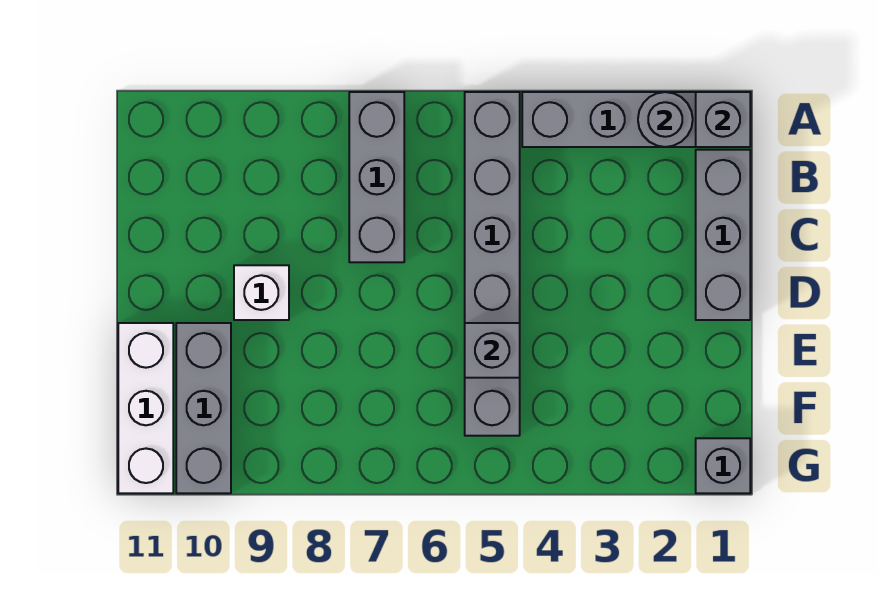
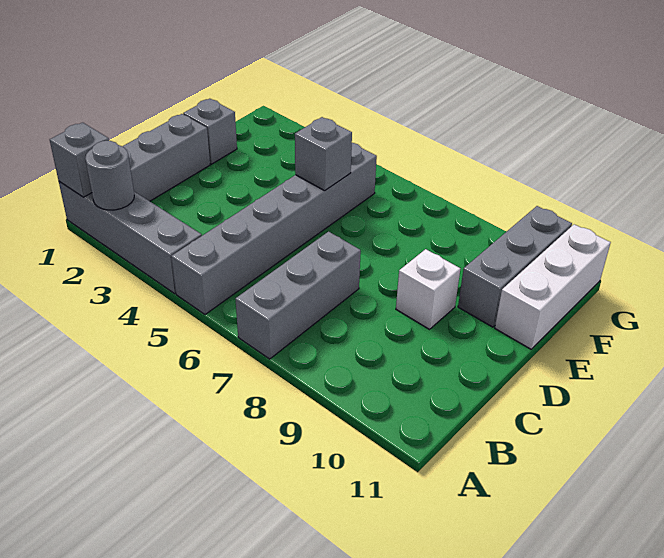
grey 1x1 brick [696,438,750,493] -> grey 1x1 brick moved to [183,99,237,164]

